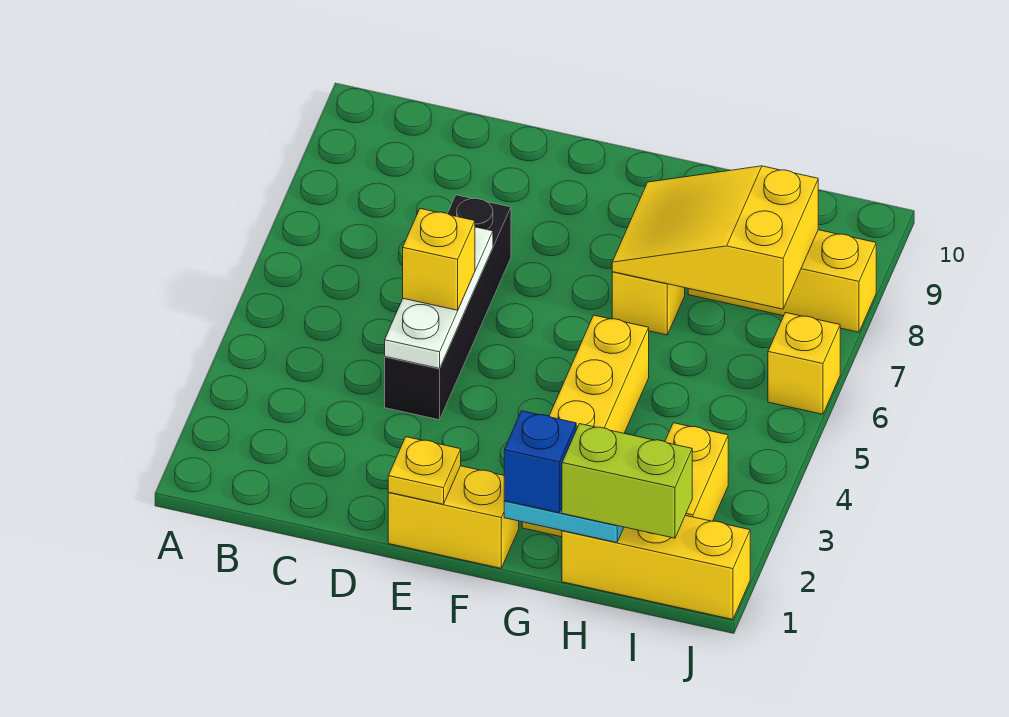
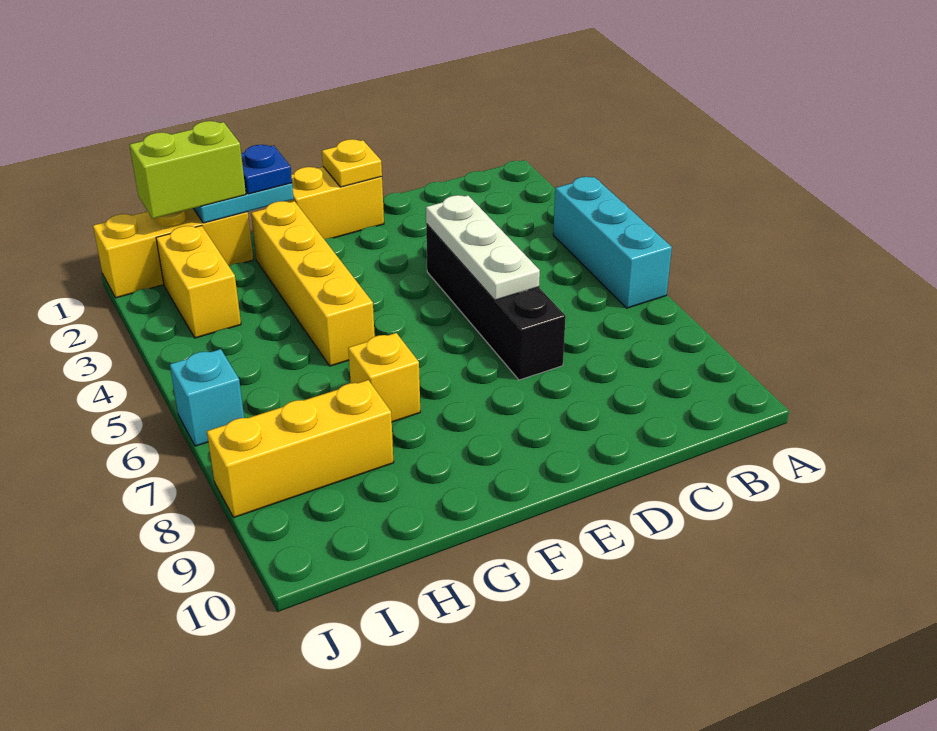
none -> cyan 1x3 brick [553,177,672,308]
yellow 1x1 brick [403,209,475,310] -> none
blue 1x1 brick [504,411,576,513] -> blue 1x1 plate [241,145,292,194]
yellow 2x3 slope [612,166,818,309] -> none
yellow 1x1 brick [768,313,840,414] -> cyan 1x1 brick [170,349,244,446]

